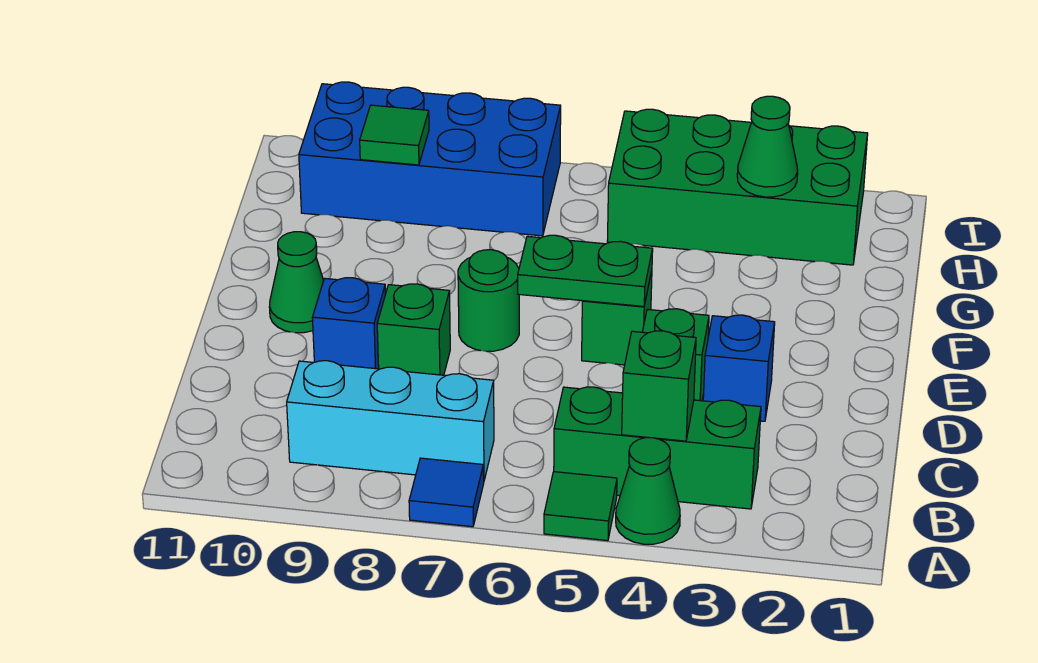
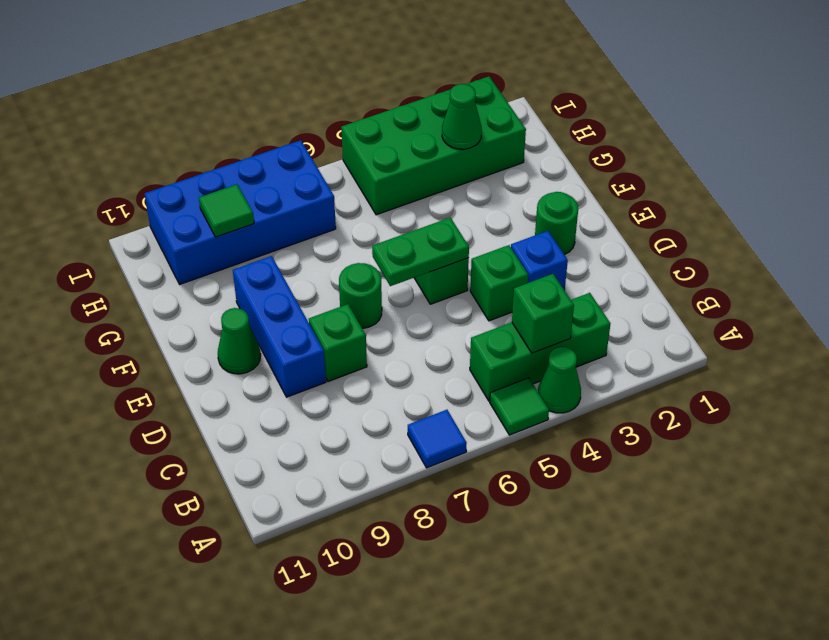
cyan 1x3 brick [287,361,494,480] -> none
blue 1x1 brick [312,278,386,369] -> blue 1x3 brick [233,256,326,397]
none -> green 1x1 round brick [535,192,578,255]

